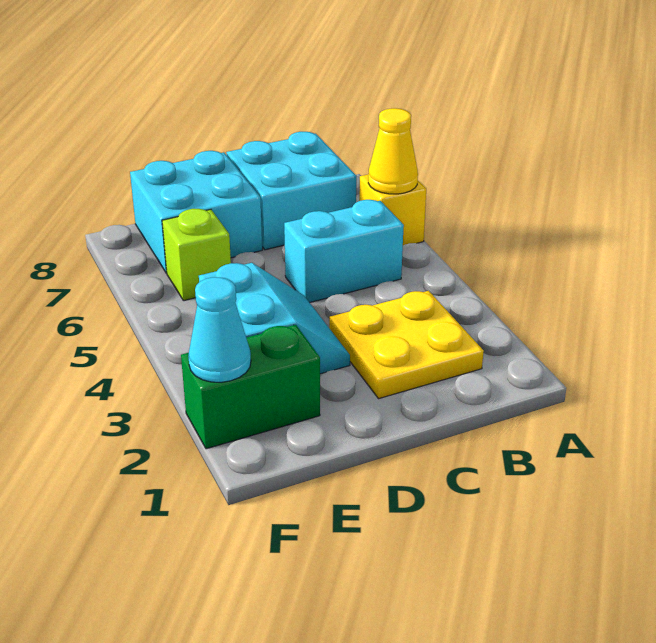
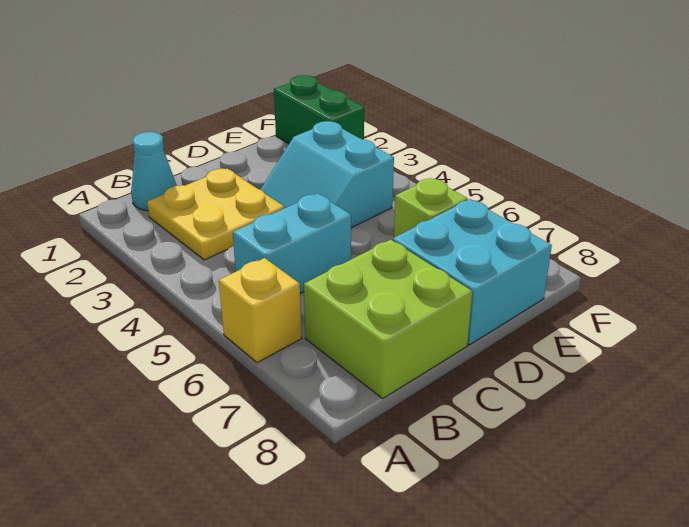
yellow 1x1 cone [368,108,418,194] -> none
cyan 2x2 brick [226,132,356,250] -> lime 2x2 brick [304,240,472,398]
green 1x2 brick [181,325,320,449] -> green 1x2 brick turned to [274,75,364,144]
cyan 1x1 cone [188,277,251,382] -> cyan 1x1 cone moved to [131,132,177,211]

